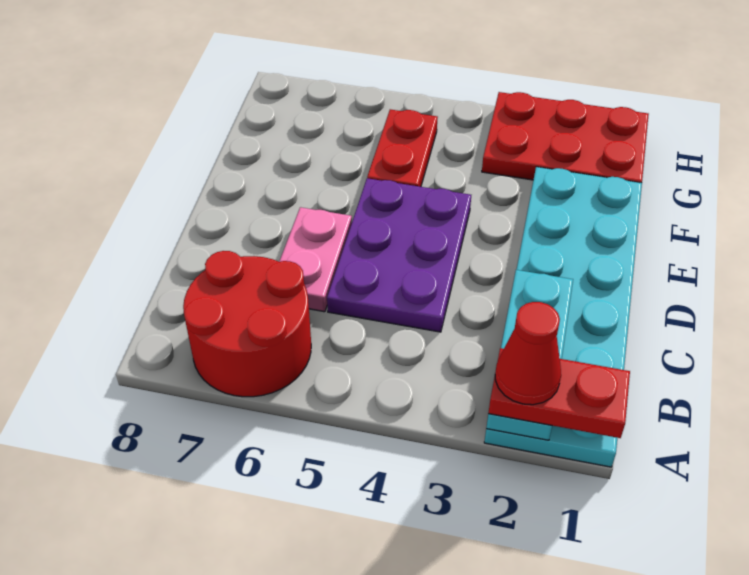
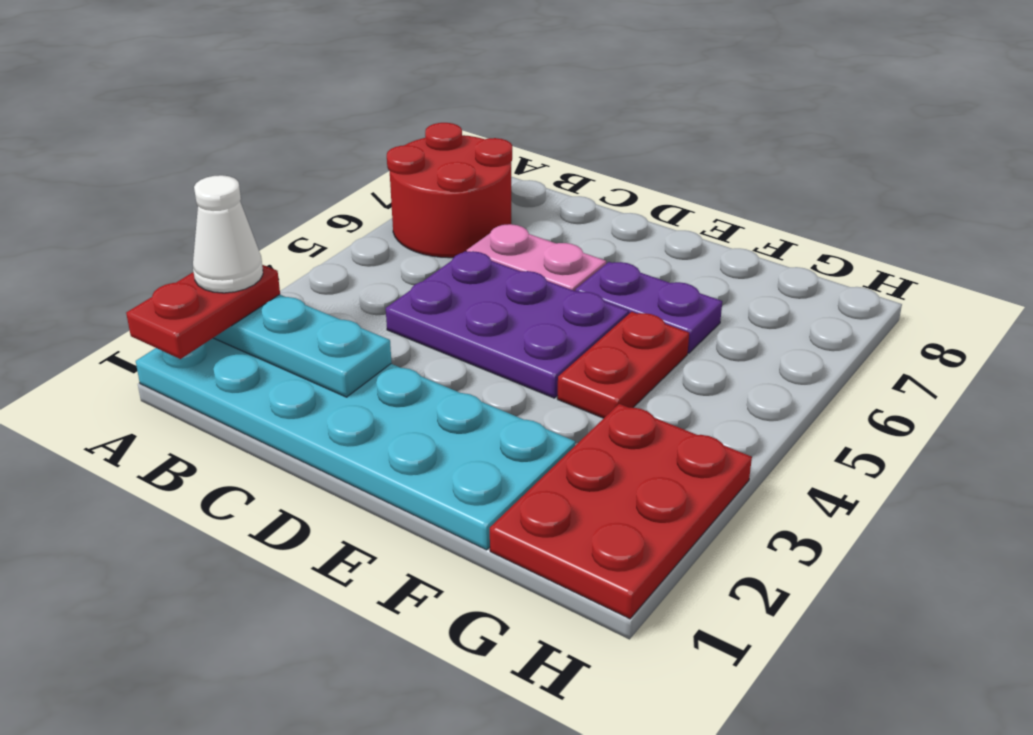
red 1x1 cone [495,302,561,405] -> white 1x1 cone [193,175,263,293]
none -> purple 1x2 plate [575,262,722,353]
red 1x2 plate [367,109,438,187] -> red 1x2 plate turned to [557,312,689,418]

